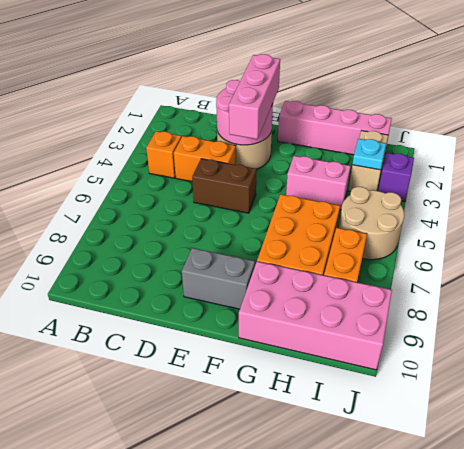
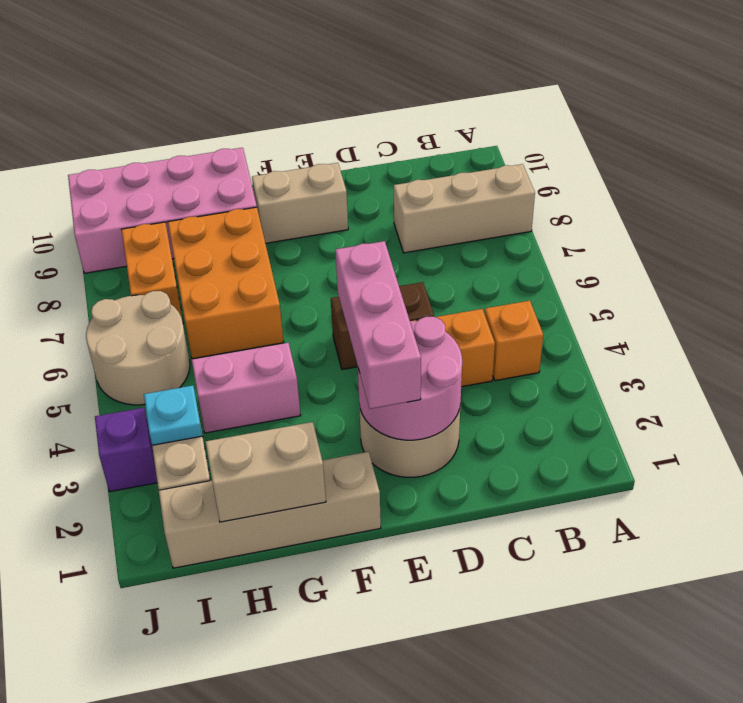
none -> tan 1x3 brick [394,164,535,253]
grey 1x2 brick [182,248,255,309] -> tan 1x2 brick [252,163,348,243]
pink 1x4 brick [278,101,392,155] -> tan 1x4 brick [159,452,381,568]
none -> tan 1x2 brick [206,422,326,522]

